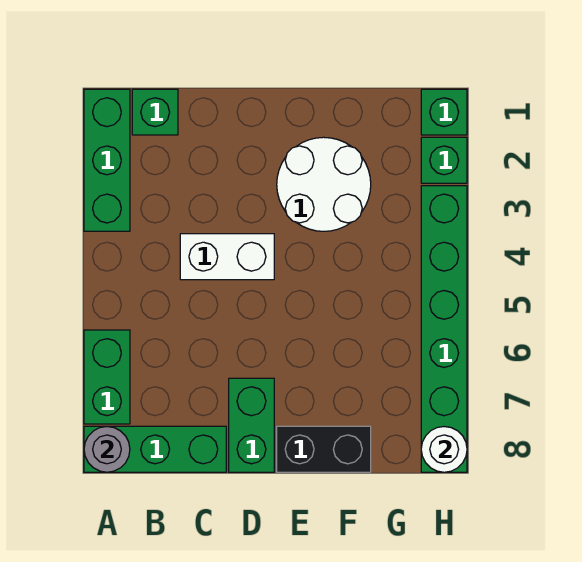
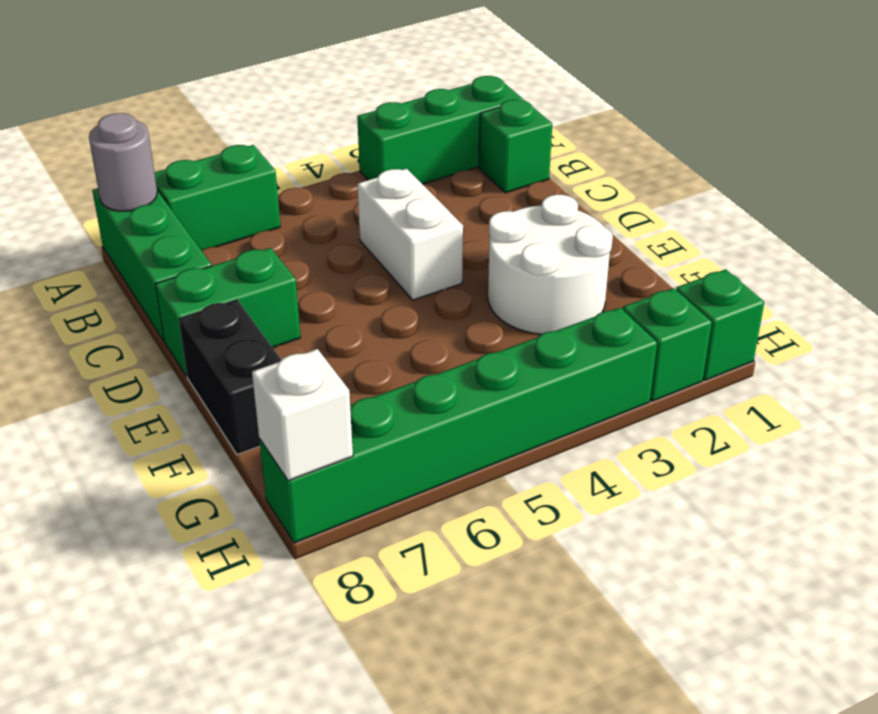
white 1x1 round brick [421,427,467,472] -> white 1x1 brick [252,349,353,481]

